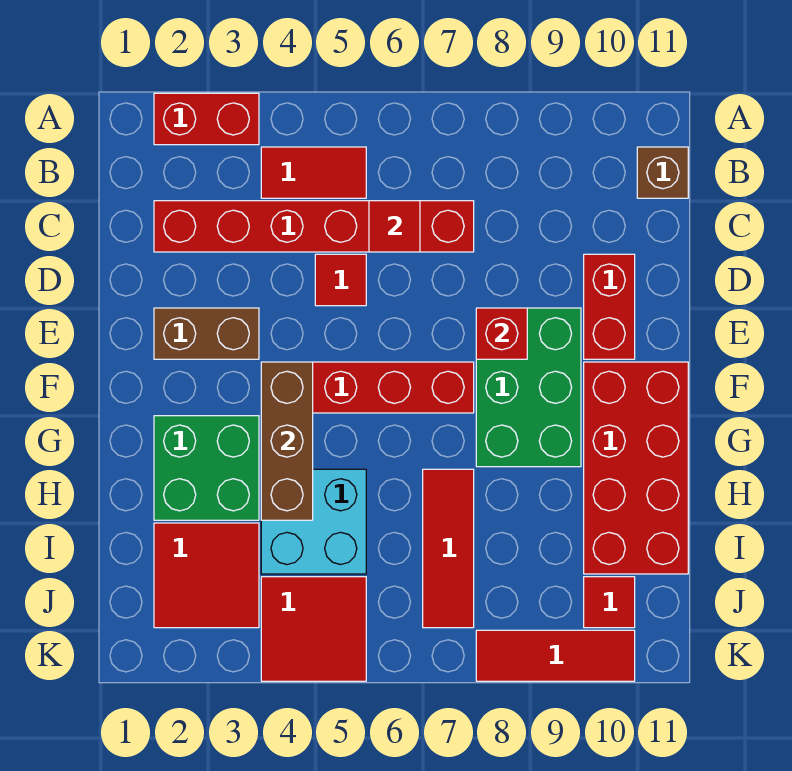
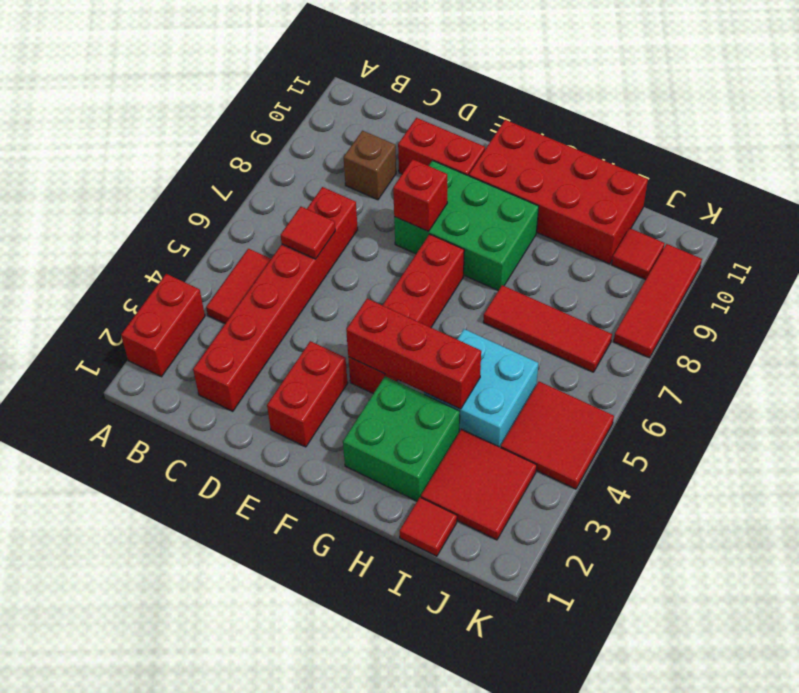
brown 1x1 brick [637,147,688,198] -> brown 1x1 brick moved to [344,131,396,200]
red 1x1 tile [315,254,366,306] -> red 1x1 tile moved to [400,497,457,556]
brown 1x2 brick [154,308,259,359] -> red 1x2 brick [267,341,348,447]
brown 1x3 brick [261,362,313,520] -> red 1x3 brick [346,299,481,409]

